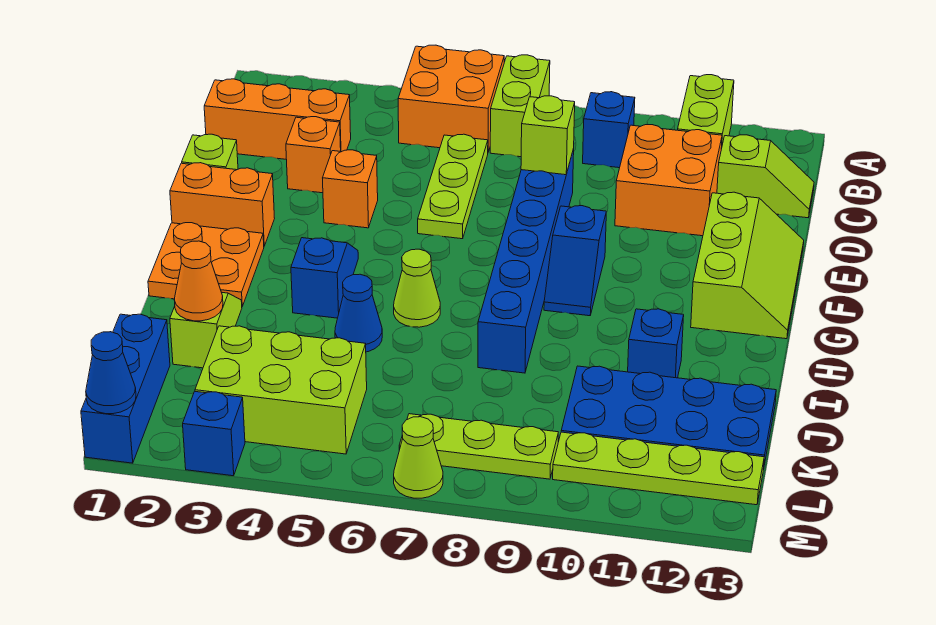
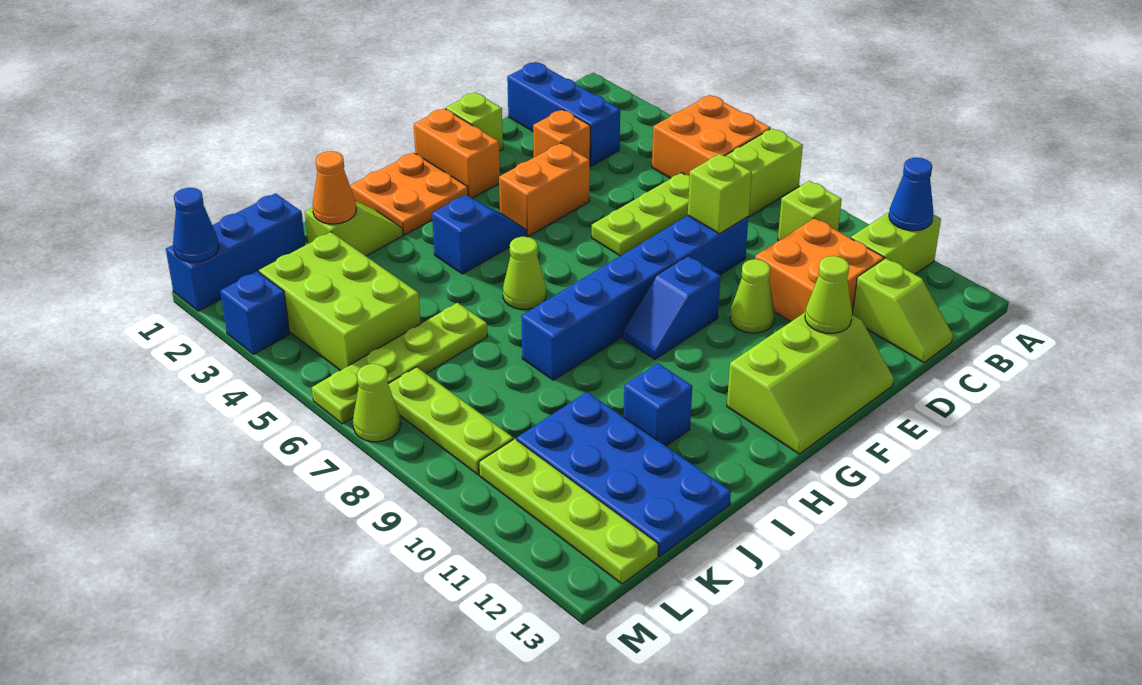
blue 1x1 brick [583,92,635,168] -> lime 1x1 brick [778,181,842,241]
orange 1x3 brick [204,79,351,159] -> blue 1x3 brick [507,62,620,166]
orange 1x1 brick [323,150,378,228] -> orange 1x2 brick [499,143,590,236]
none -> lime 1x1 cone [730,259,775,333]
none -> lime 1x1 cone [805,256,852,333]
blue 1x1 cone [335,274,382,352] -> blue 1x1 cone moved to [889,158,934,231]
none -> lime 1x4 plate [312,303,487,424]

